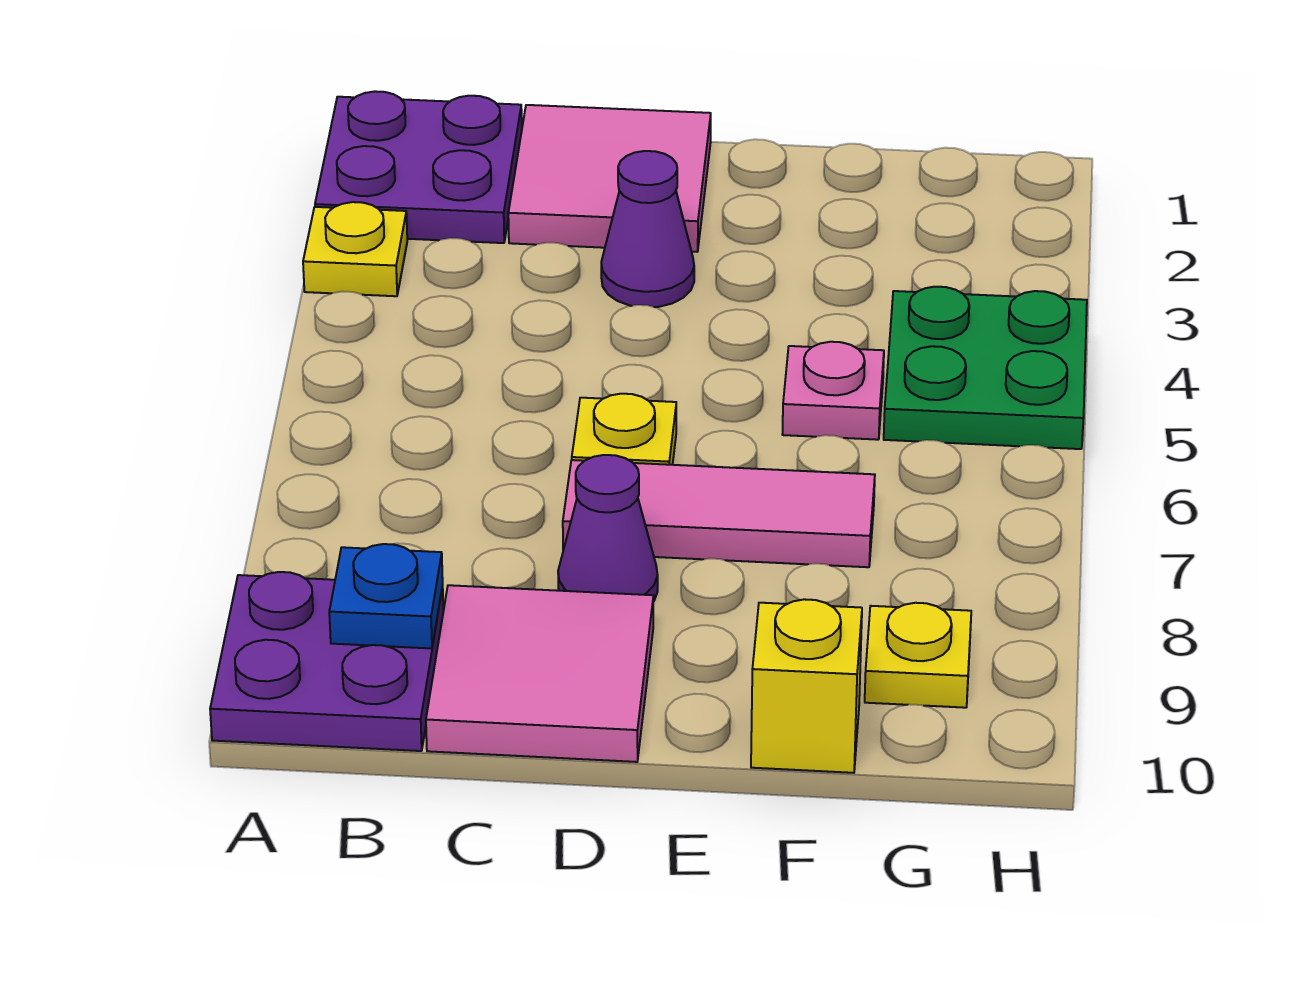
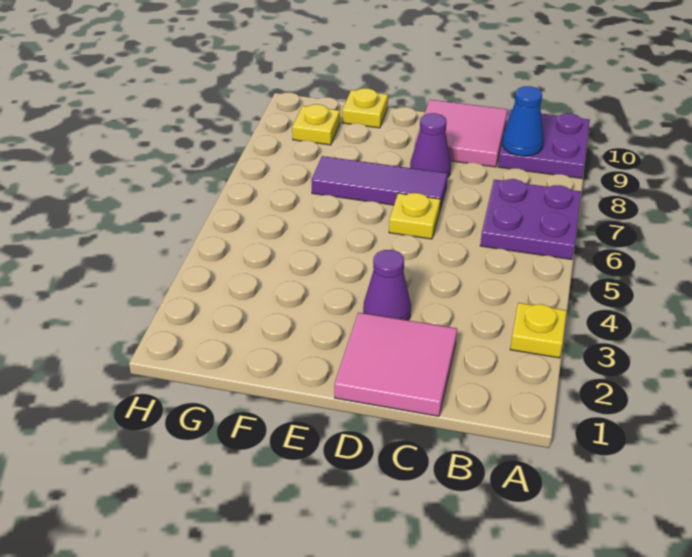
purple 2x2 plate [315,91,522,243] -> purple 2x2 plate moved to [480,179,581,260]
blue 1x1 plate [329,544,443,649] -> blue 1x1 cone [502,86,544,156]
pink 1x3 tile [563,460,875,567] -> purple 1x3 tile [311,156,448,209]
pink 1x1 plate [782,342,884,440] -> none
yellow 1x1 brick [751,599,862,773] -> yellow 1x1 plate [342,88,388,128]
green 2x2 plate [884,287,1087,449] -> none

